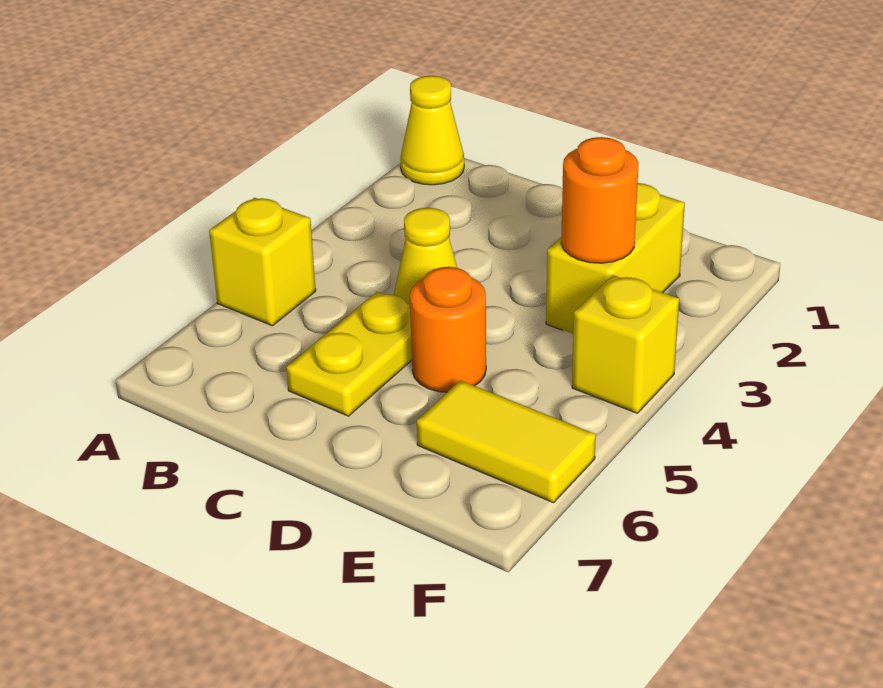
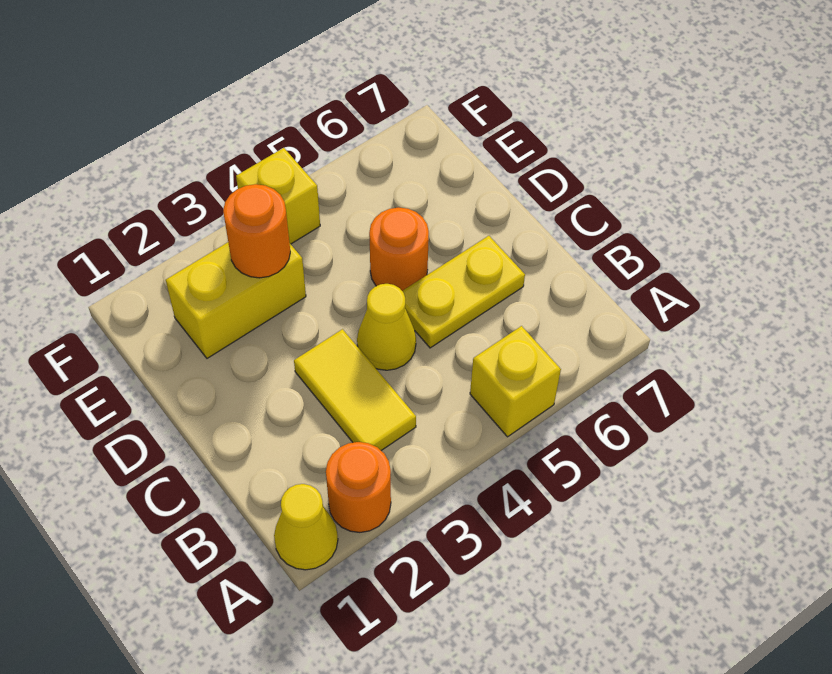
none -> orange 1x1 round brick [326,442,391,532]
yellow 1x2 tile [417,380,596,503] -> yellow 1x2 tile moved to [294,329,416,450]

